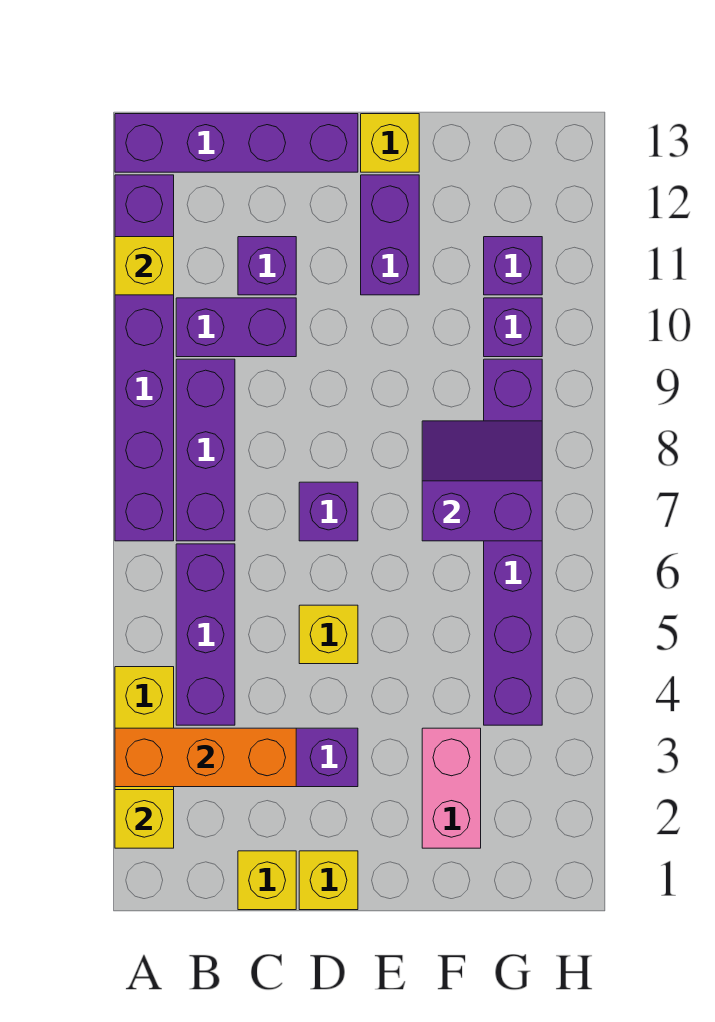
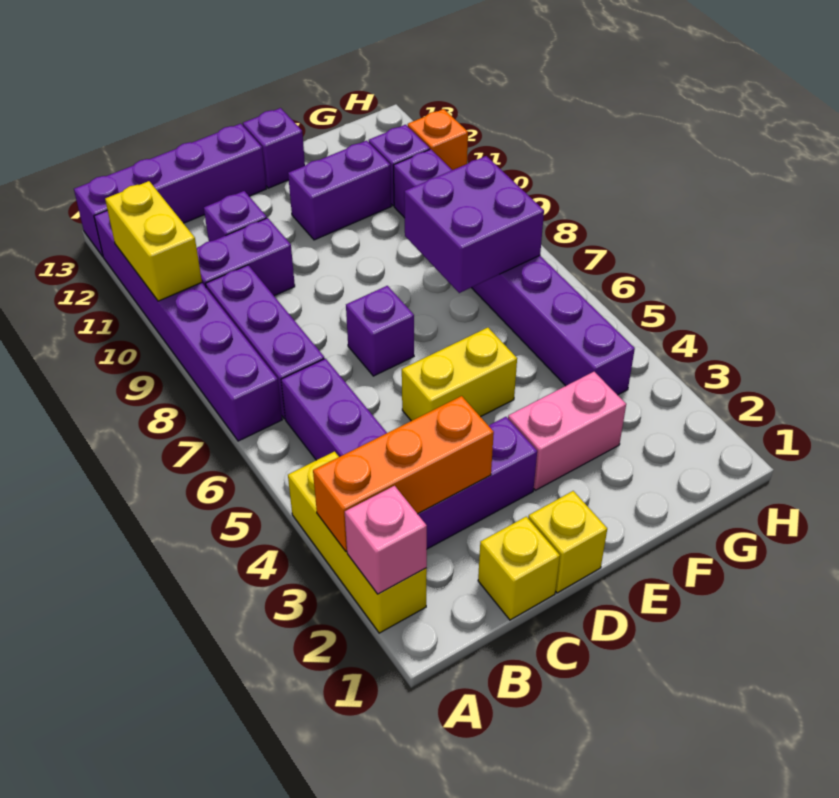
yellow 1x1 brick [115,790,174,848] -> pink 1x1 brick [345,486,427,594]
yellow 1x1 brick [115,237,174,295] -> yellow 1x2 brick [105,181,202,301]
yellow 1x1 brick [299,605,358,664] -> yellow 1x2 brick [402,328,517,421]
purple 1x2 brick [361,175,419,295] -> purple 1x2 brick turned to [288,141,391,240]
yellow 1x1 brick [361,114,419,172] -> purple 1x1 brick [243,108,305,188]
pink 1x2 brick [422,728,481,848] -> pink 1x2 brick turned to [508,372,626,490]
purple 2x2 slope [422,421,542,541] -> purple 2x2 brick [404,156,544,293]
none -> orange 1x1 brick [408,109,468,170]

